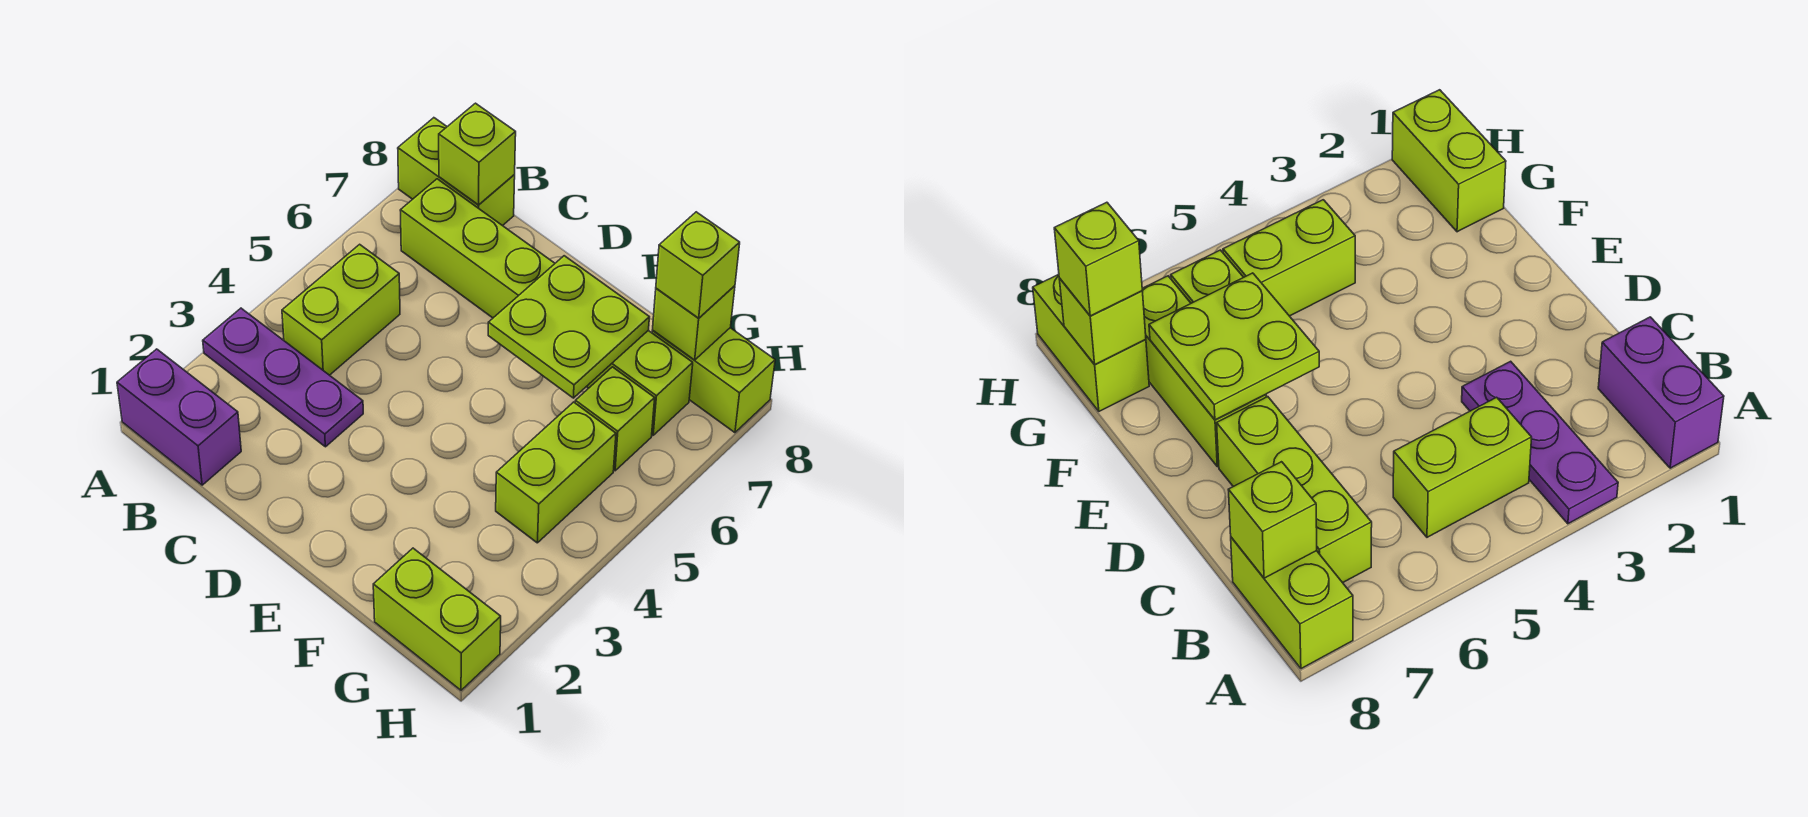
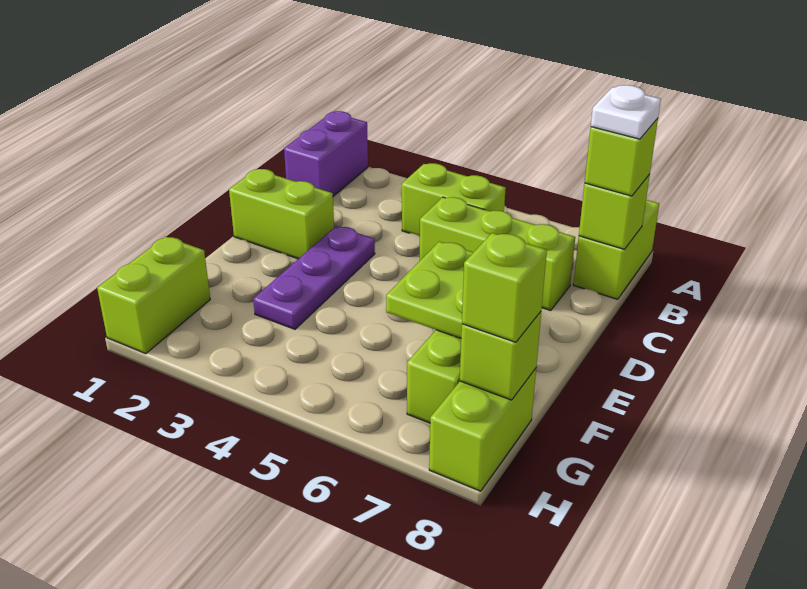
purple 1x3 plate [203,308,363,447] -> purple 1x3 plate moved to [253,226,375,329]
lime 1x3 brick [400,179,555,318] -> lime 1x3 brick turned to [420,197,575,310]
none -> white 1x1 plate [591,85,661,139]
lime 1x2 brick [496,402,616,543] -> lime 1x2 brick moved to [229,169,334,259]
lime 1x1 brick [575,367,655,471] -> lime 1x1 brick moved to [585,118,658,196]

